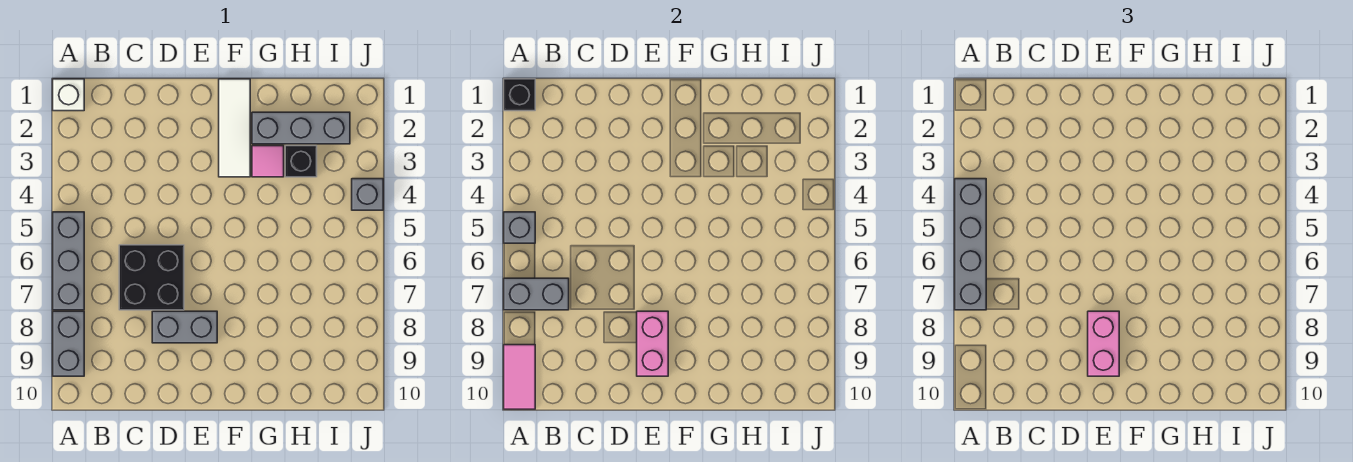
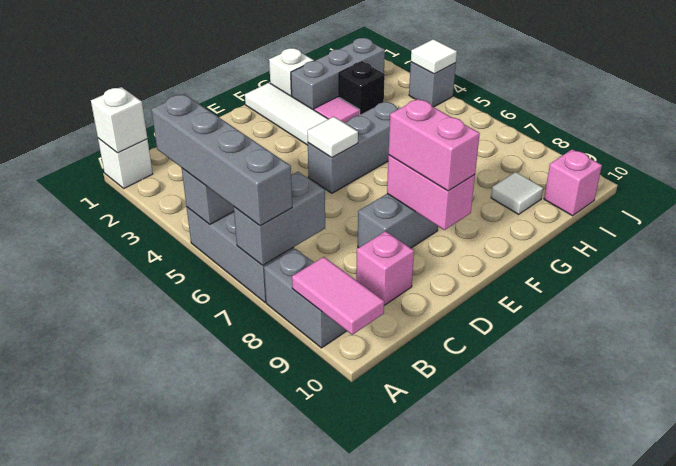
black 1x1 brick [504,79,535,111] -> white 1x1 brick [91,87,147,153]
black 2x2 brick [119,245,184,310] -> none
none -> pink 1x1 brick [356,231,414,305]
none -> grey 1x3 brick [308,101,399,193]
none -> white 1x1 tile [307,117,358,158]
none -> white 1x1 brick [269,48,314,96]
none -> white 1x1 tile [491,172,543,214]
none -> pink 1x1 brick [544,149,602,216]
none -> white 1x1 tile [411,39,457,74]

